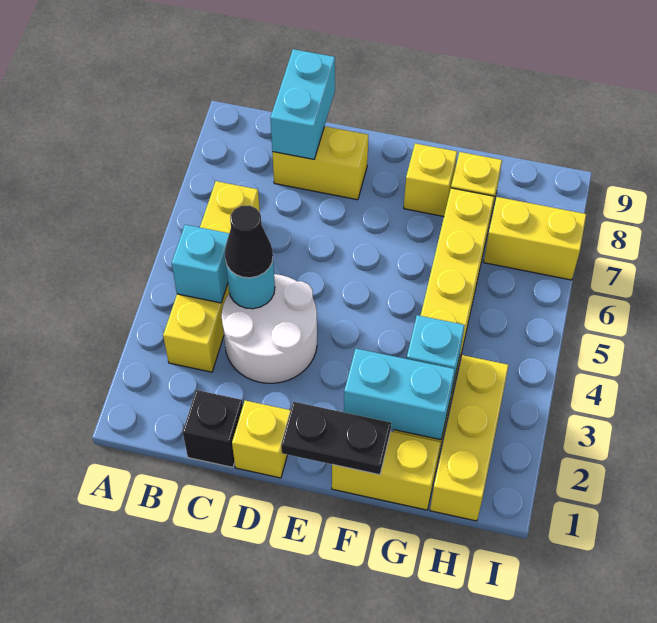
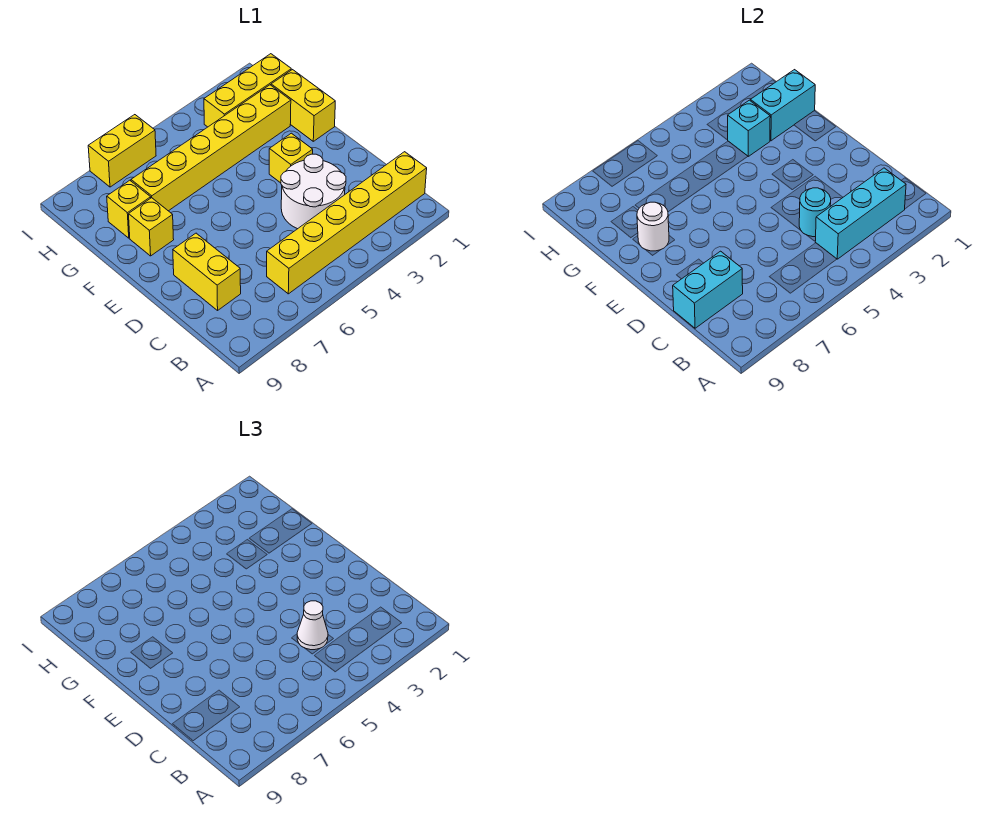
yellow 1x4 brick [163,181,260,372] -> yellow 1x6 brick [267,152,427,294]
cyan 1x1 brick [172,225,229,303] -> cyan 1x3 brick [815,168,906,259]
black 1x1 brick [183,390,243,467] -> none
black 1x1 cone [225,205,273,278] -> white 1x1 cone [297,601,328,650]
yellow 1x1 brick [232,400,291,478] -> yellow 1x1 brick moved to [269,133,313,183]
black 1x2 plate [281,402,391,475] -> none
cyan 1x2 brick [344,349,455,440] -> cyan 1x2 brick turned to [750,70,815,141]
none -> white 1x1 round brick [637,202,669,251]
yellow 1x2 brick [484,197,586,280] -> yellow 1x2 brick turned to [88,115,156,187]

